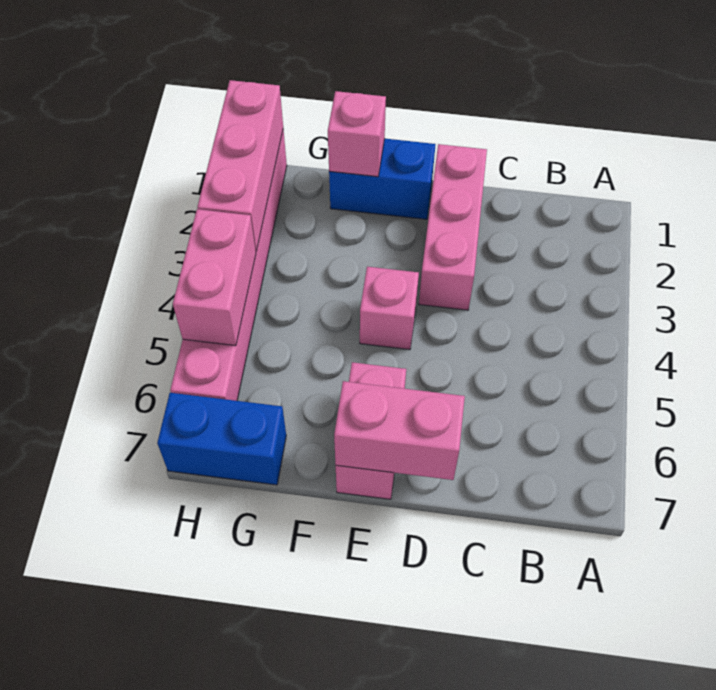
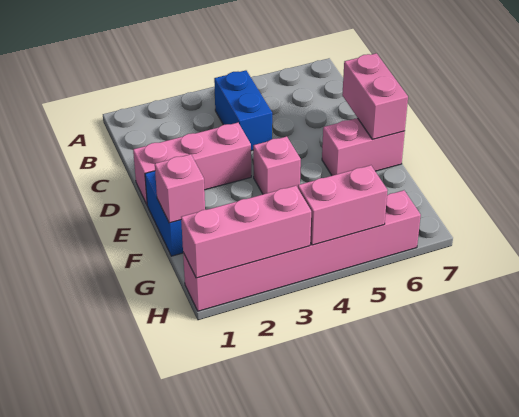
blue 1x2 brick [157,393,286,485] -> blue 1x2 brick moved to [214,70,272,151]

